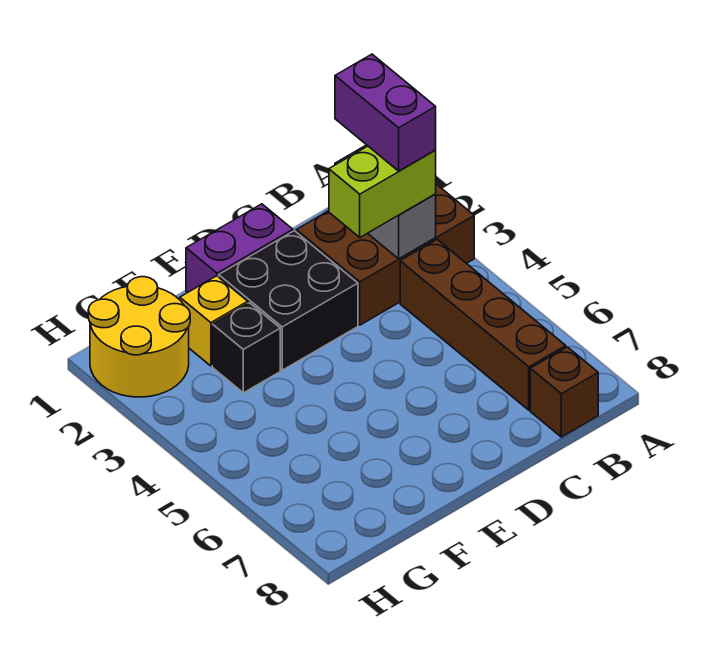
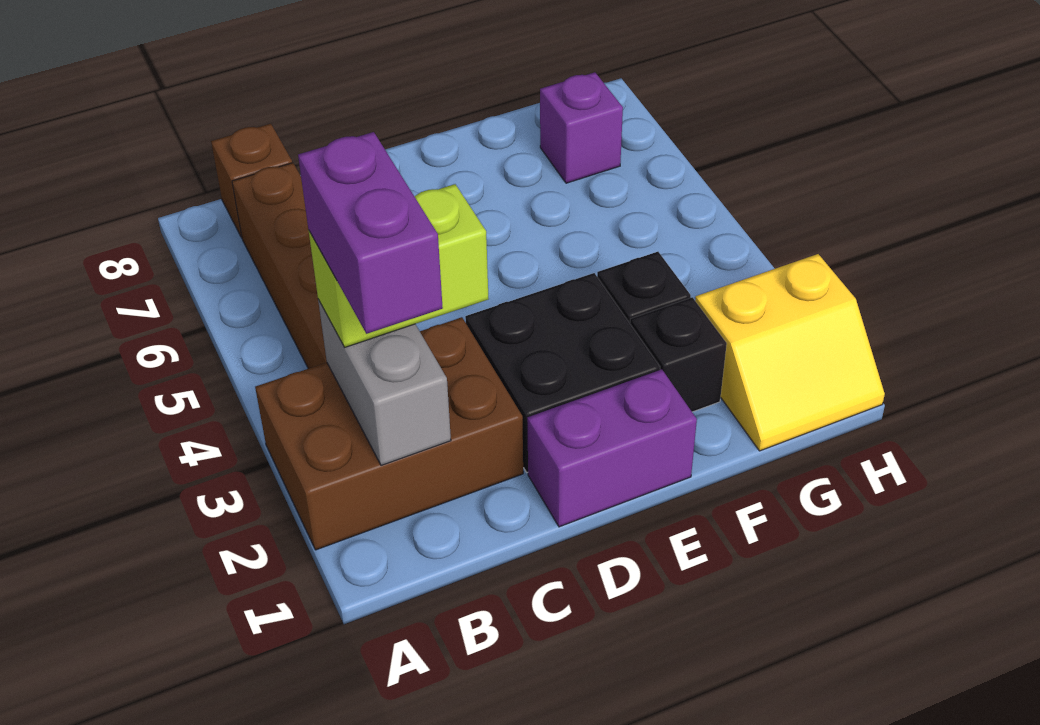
yellow 1x1 brick [180,276,248,366] -> black 1x1 brick [630,297,727,412]
yellow 2x2 round brick [88,277,190,397] -> yellow 2x2 slope [695,254,885,451]
none -> purple 1x1 brick [540,72,623,183]

